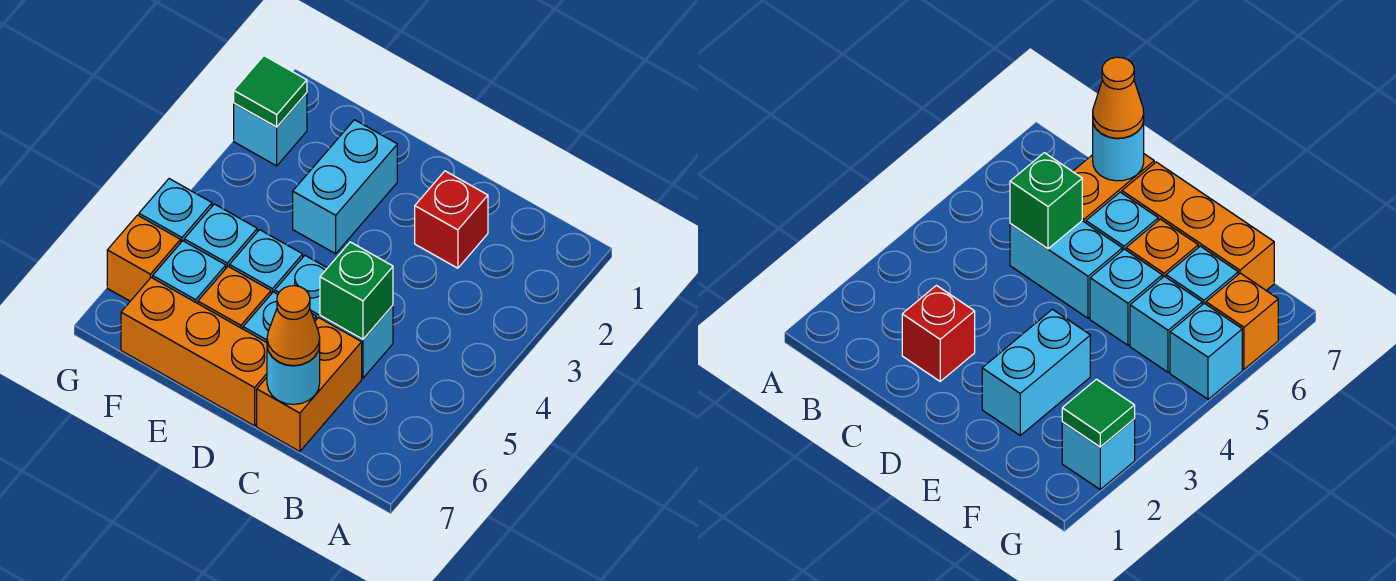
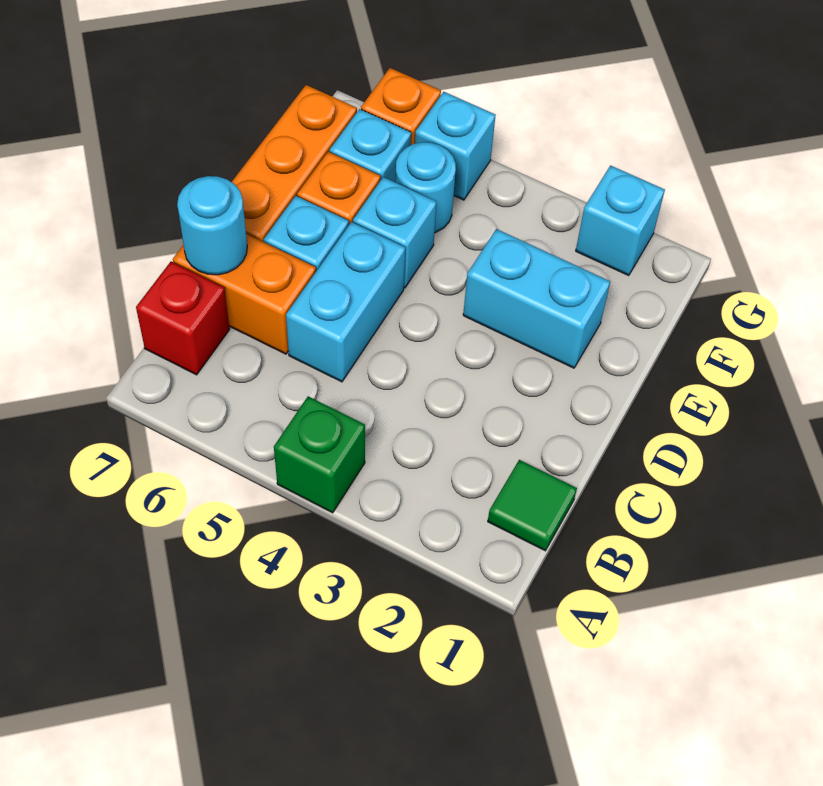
red 1x1 brick [415,171,488,268] -> red 1x1 brick moved to [136,261,230,375]
green 1x1 brick [320,242,393,339] -> green 1x1 brick moved to [274,396,365,513]
orange 1x1 cone [267,286,320,366] -> none
cyan 1x1 brick [184,204,257,268] -> cyan 1x1 round brick [395,142,456,233]
green 1x1 tile [234,56,307,127] -> green 1x1 tile moved to [488,460,577,551]

